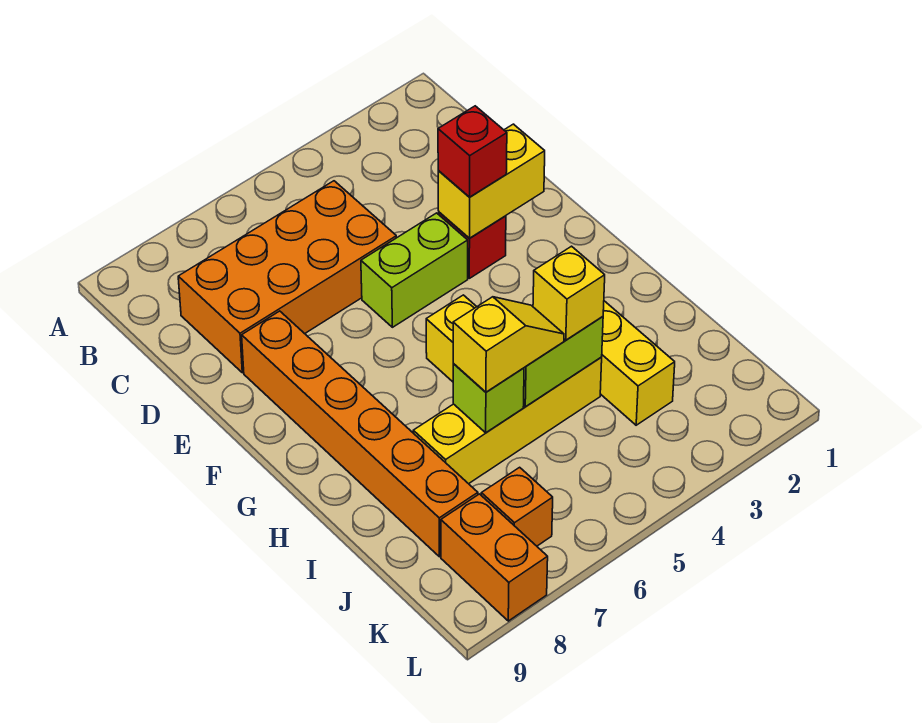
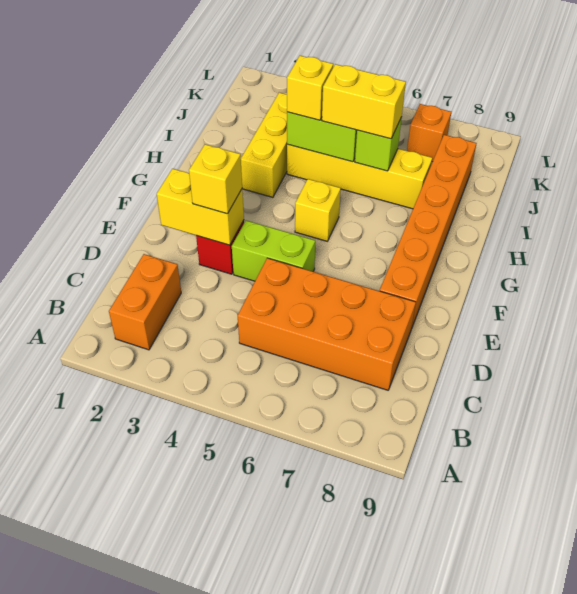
red 1x1 brick [438,106,507,197] -> yellow 1x1 brick [189,144,242,214]
yellow 1x2 slope [453,297,564,392] -> yellow 1x2 brick [322,64,406,139]
orange 1x2 brick [441,494,548,621] -> orange 1x2 brick moved to [109,254,181,350]

